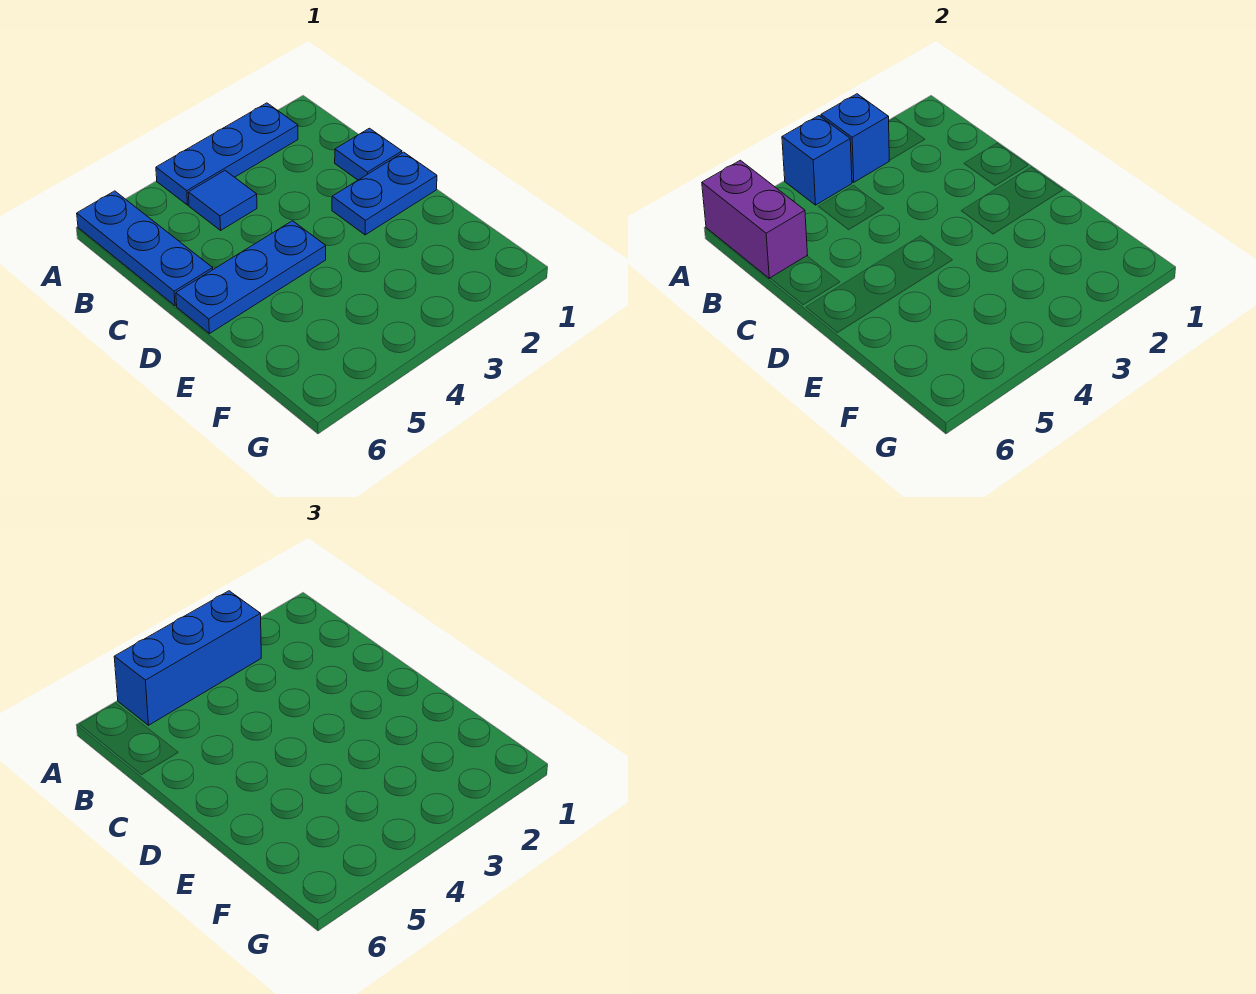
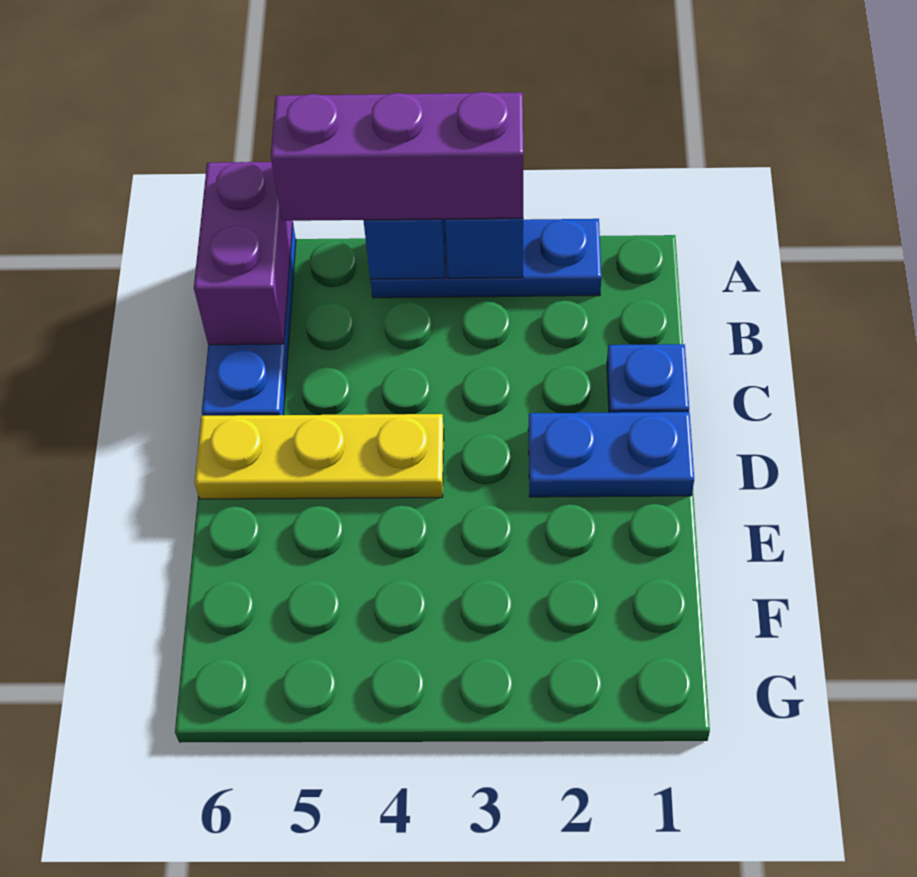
blue 1x3 brick [114,591,261,725] -> purple 1x3 brick [271,92,523,221]
blue 1x1 tile [188,171,257,230] -> none
blue 1x3 plate [176,221,326,334] -> yellow 1x3 plate [195,414,444,499]

